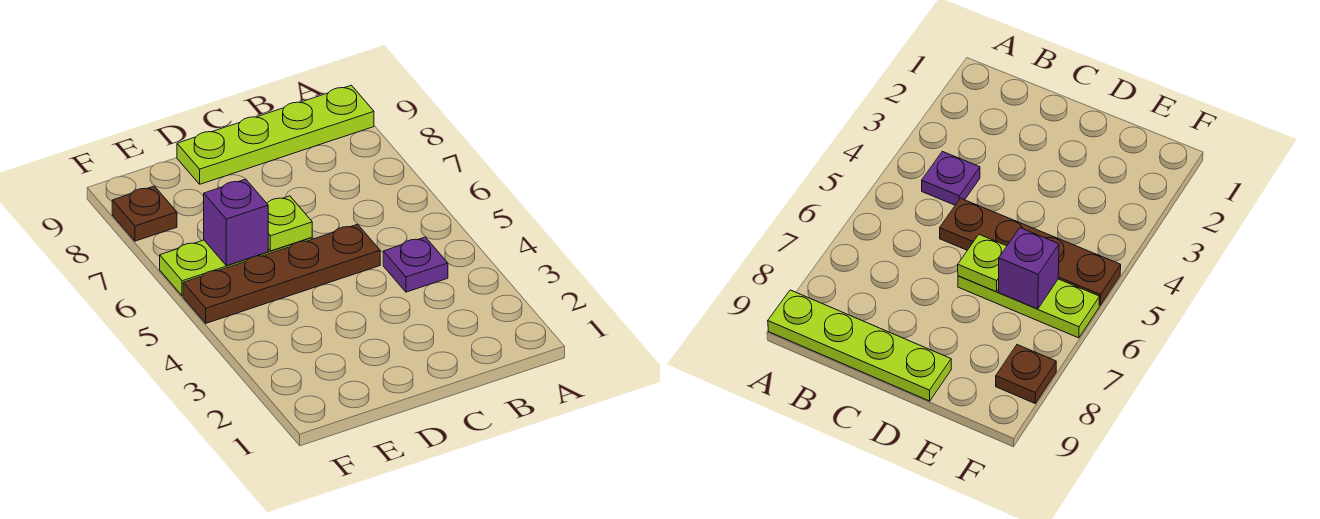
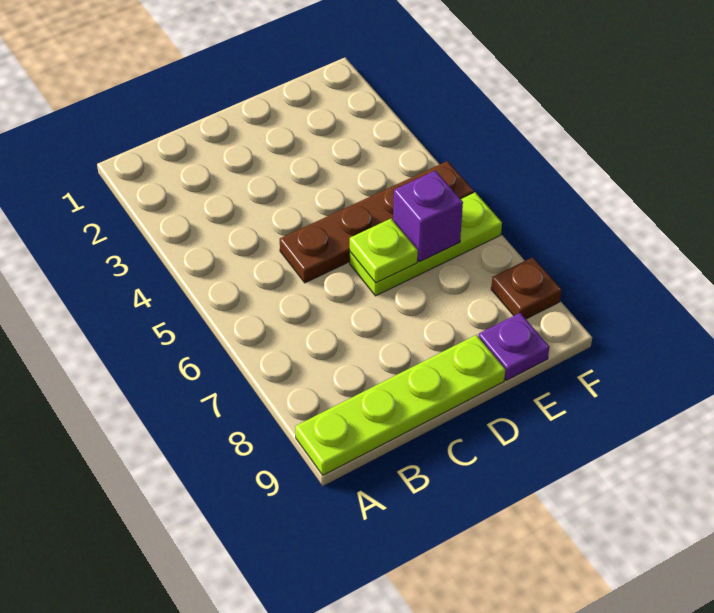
purple 1x1 plate [383,237,448,292] -> purple 1x1 plate moved to [478,313,549,380]

